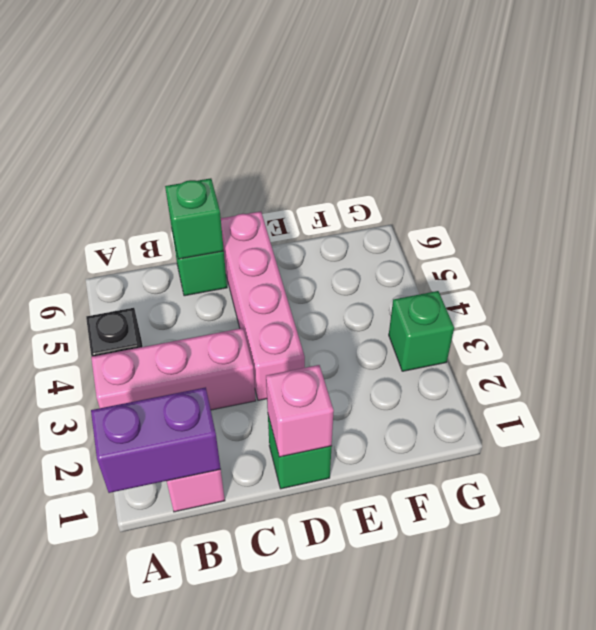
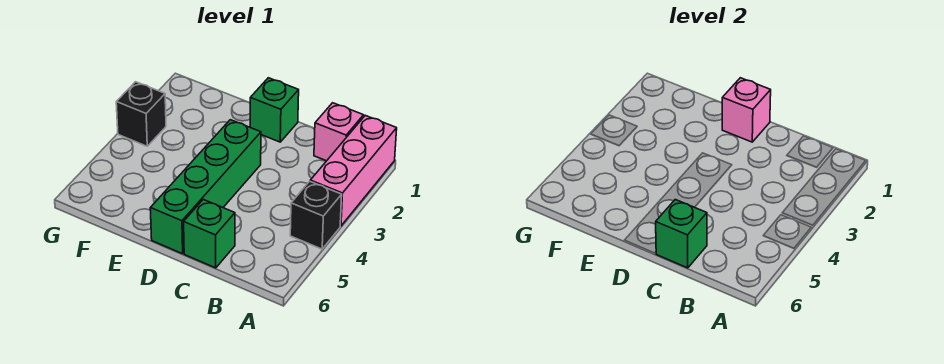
purple 1x2 brick [91,387,221,493] -> none
pink 1x3 brick [91,328,256,410] -> pink 1x3 brick turned to [310,115,397,226]
pink 1x4 brick [221,211,305,400] -> green 1x4 brick [150,120,261,254]
green 1x1 brick [389,291,454,371] -> black 1x1 brick [116,82,166,146]

